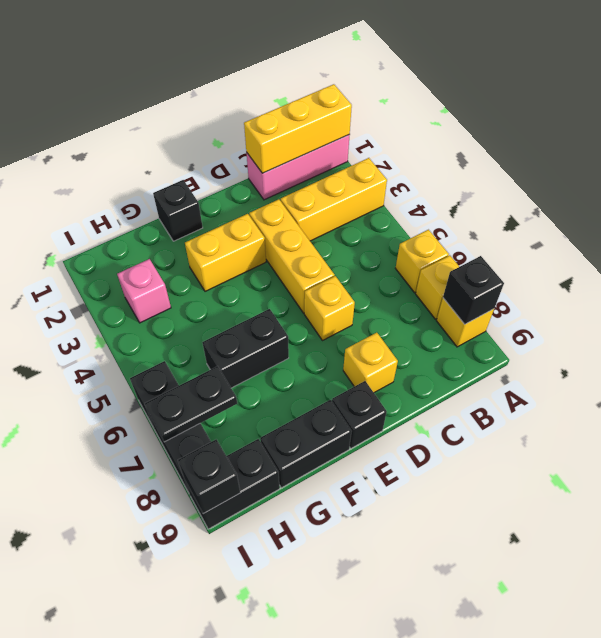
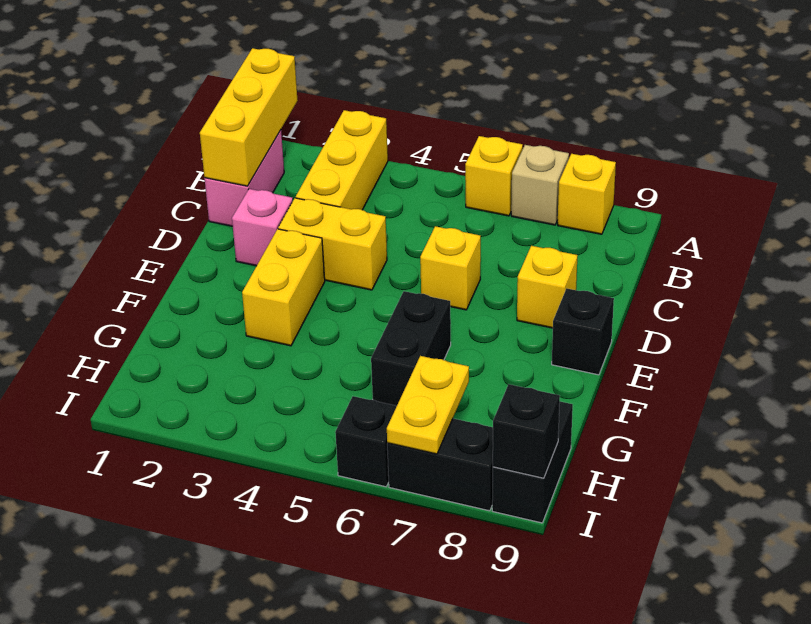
pink 1x3 brick [246,135,350,200] -> pink 1x2 brick [205,130,284,226]
yellow 1x1 brick [416,255,459,319] -> tan 1x1 brick [511,145,569,225]
black 1x1 brick [443,256,504,324] -> none
yellow 1x3 brick [249,199,334,313] -> yellow 1x2 brick [278,198,387,290]
black 1x1 brick [153,180,203,241] -> none
black 1x2 brick [260,400,352,488] -> none
pink 1x1 brick [117,259,171,323] -> pink 1x1 brick moved to [232,189,293,266]
black 1x2 plate [145,366,237,442] -> yellow 1x2 plate [387,356,469,454]

